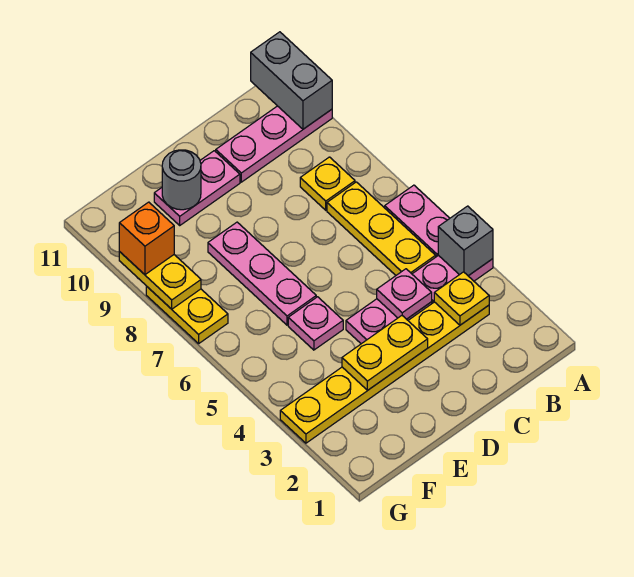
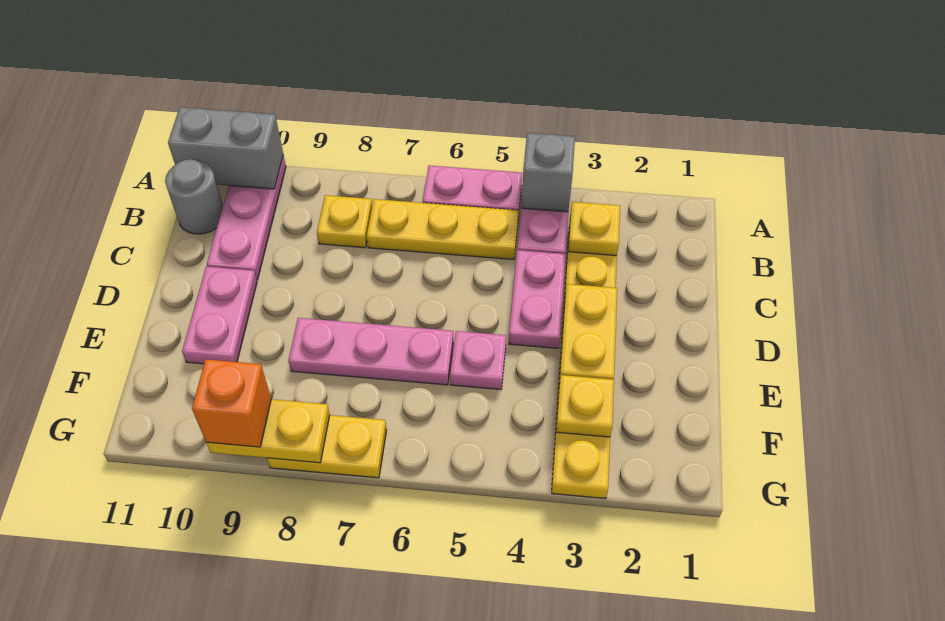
pink 1x1 plate [377,269,432,319] -> none
grey 1x1 round brick [162,150,201,210] -> grey 1x1 round brick moved to [165,159,223,234]
none -> yellow 1x1 plate [556,375,614,437]

